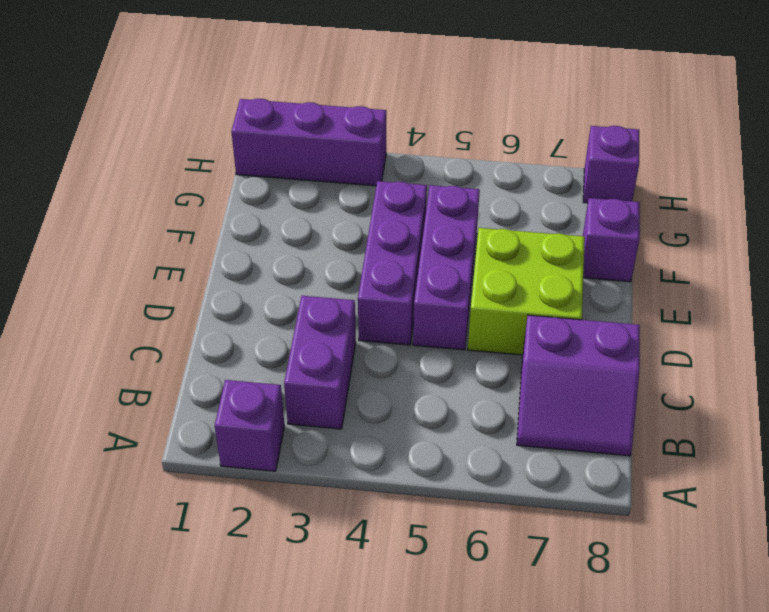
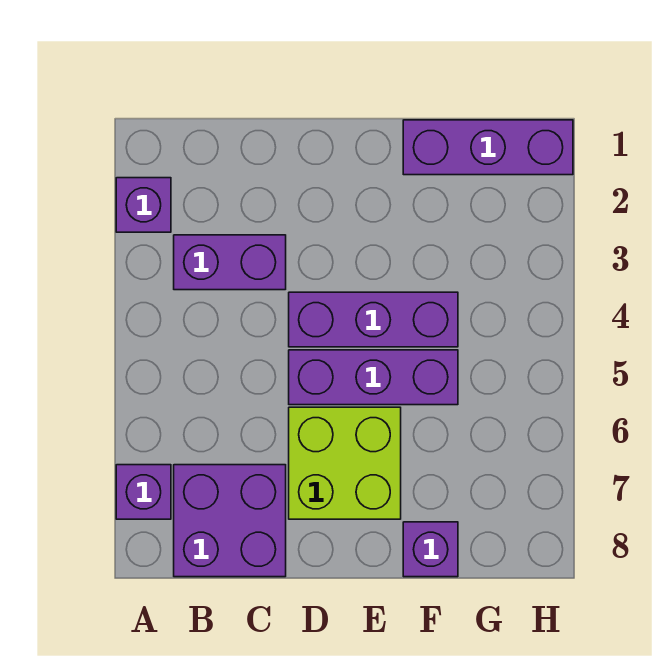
purple 2x2 slope [517,315,640,456] -> purple 2x2 brick [174,465,286,577]
purple 1x3 brick [231,99,386,186] -> purple 1x3 brick turned to [403,120,573,175]
purple 1x1 brick [583,126,639,203] -> purple 1x1 brick moved to [116,465,171,519]

